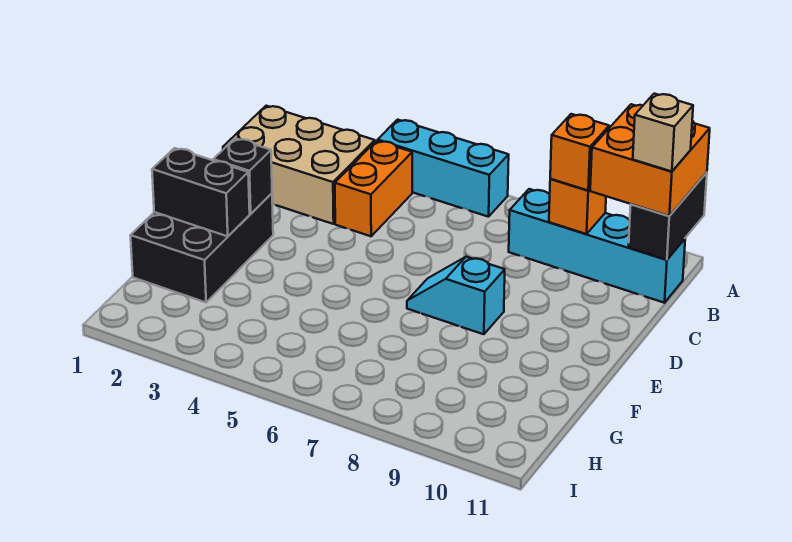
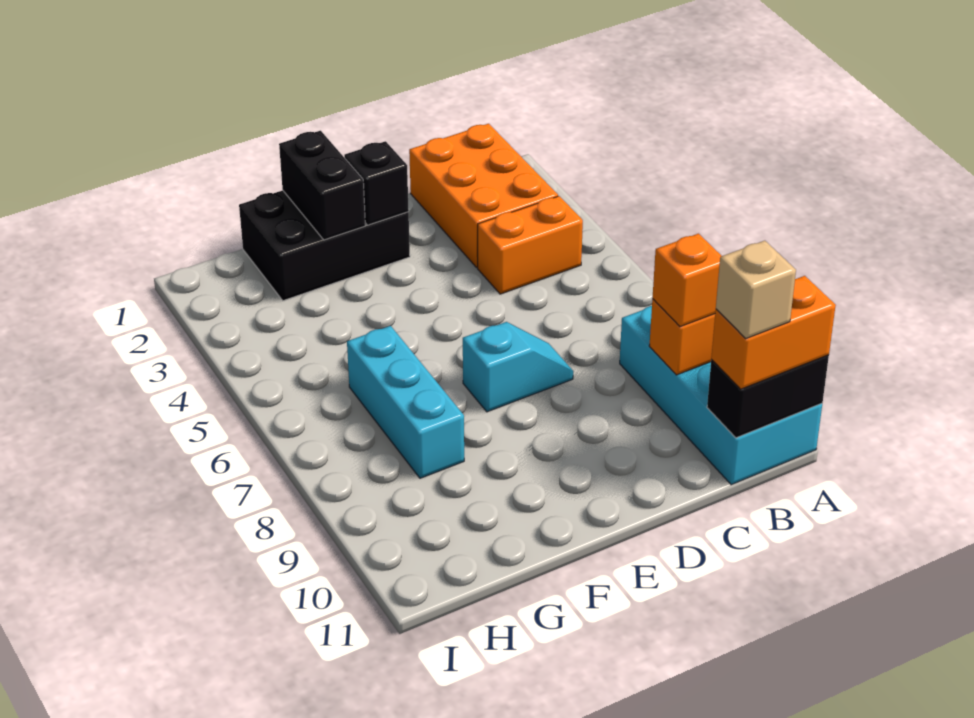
cyan 1x3 brick [378,120,509,217] -> cyan 1x3 brick moved to [347,326,464,478]
orange 2x2 brick [590,104,710,216] -> orange 1x2 brick [711,276,836,389]
tan 2x3 brick [223,106,375,224] -> orange 2x3 brick [409,124,558,267]
cyan 1x4 brick [509,189,685,303] -> cyan 2x4 brick [620,306,822,485]
cyan 1x2 slope [407,257,505,334] -> cyan 1x2 slope turned to [463,322,573,412]

